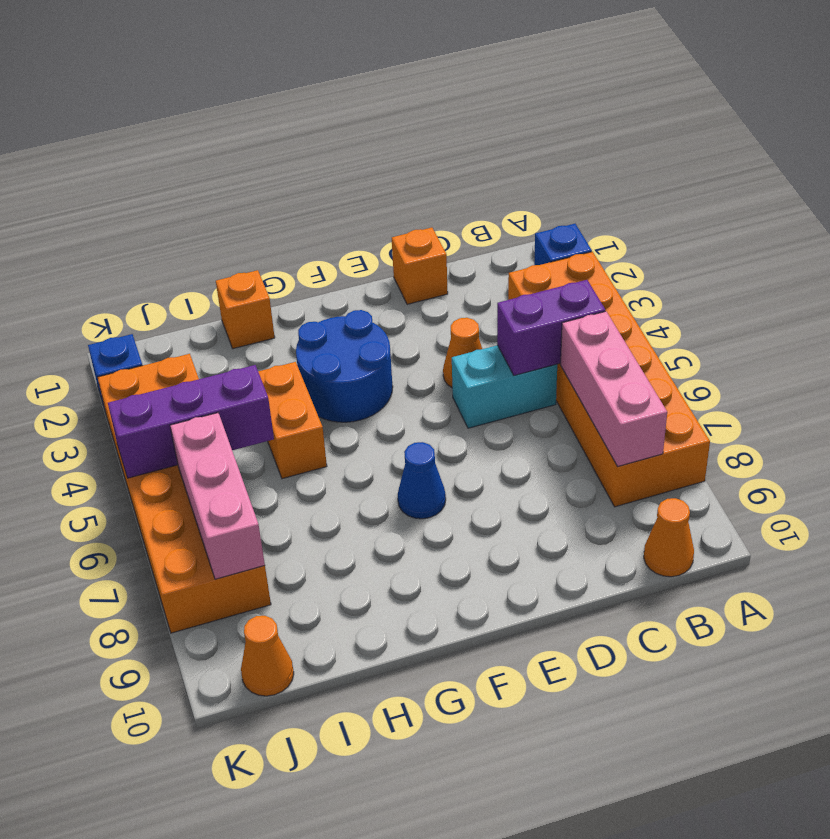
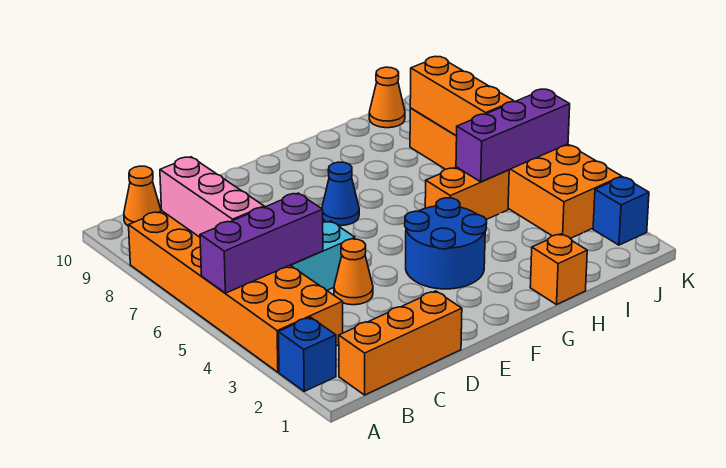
purple 1x2 brick [497,280,605,375] -> purple 1x3 brick [200,193,323,293]
orange 1x1 brick [392,228,448,304] -> orange 1x3 brick [339,291,462,395]
orange 1x2 brick [258,362,327,479] -> orange 1x2 brick turned to [425,167,509,220]
pink 1x3 brick [170,413,265,579] -> orange 1x3 brick [410,57,514,136]

